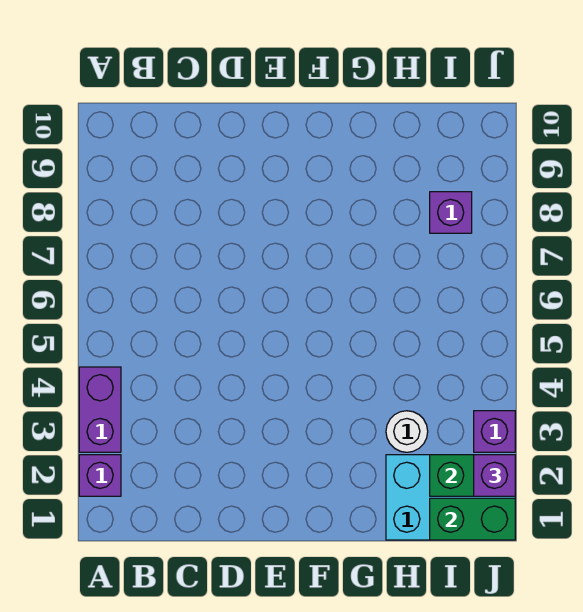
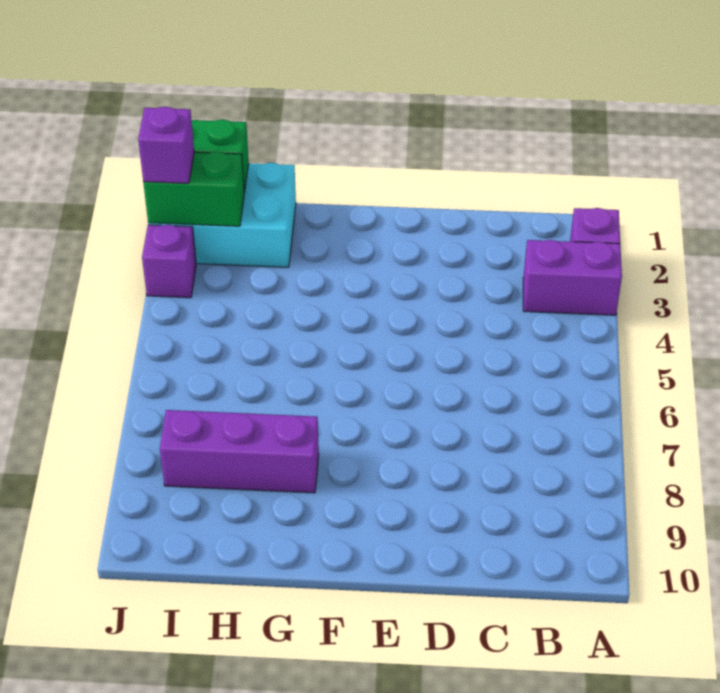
purple 1x2 brick [79,367,121,452] -> purple 1x2 brick turned to [523,240,622,315]
white 1x1 round brick [386,411,428,452] -> none
purple 1x1 brick [430,192,472,233] -> purple 1x3 brick [160,410,319,493]

